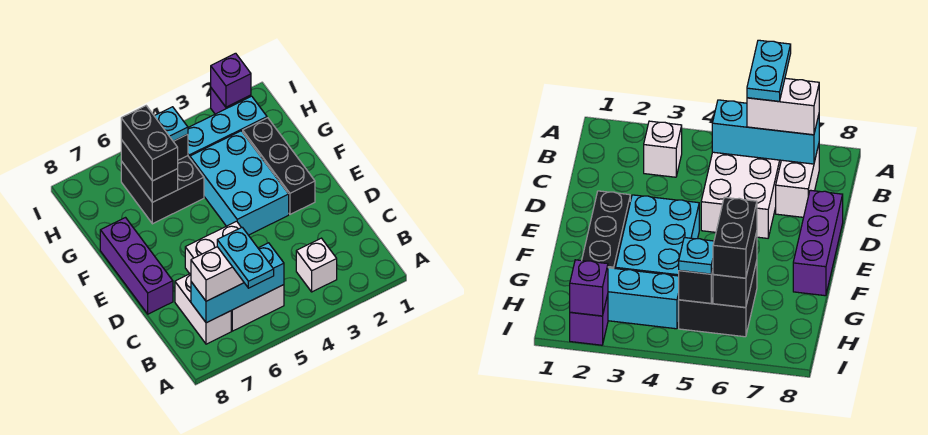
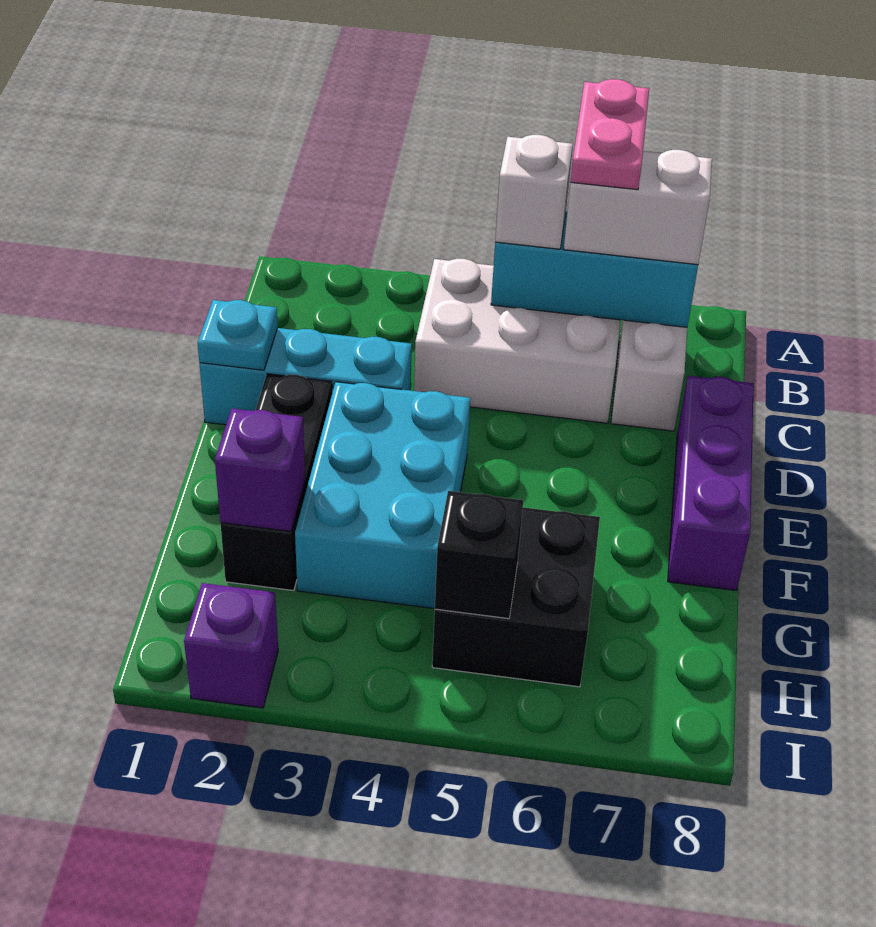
cyan 1x2 plate [217,227,274,288] -> pink 1x2 plate [571,79,649,190]
white 1x1 brick [296,238,337,292] -> white 1x1 brick moved to [495,135,573,249]
white 2x3 brick [185,221,284,331] -> white 2x3 brick turned to [414,259,620,423]
black 1x2 brick [121,140,178,202] -> none
black 1x2 brick [121,106,178,181] -> none
cyan 1x3 brick [188,96,267,158] -> cyan 1x3 brick moved to [199,328,412,425]
cyan 1x1 plate [155,107,188,141] -> cyan 1x1 plate moved to [198,300,278,370]
purple 1x1 brick [211,53,251,107] -> purple 1x1 brick moved to [215,408,305,531]

